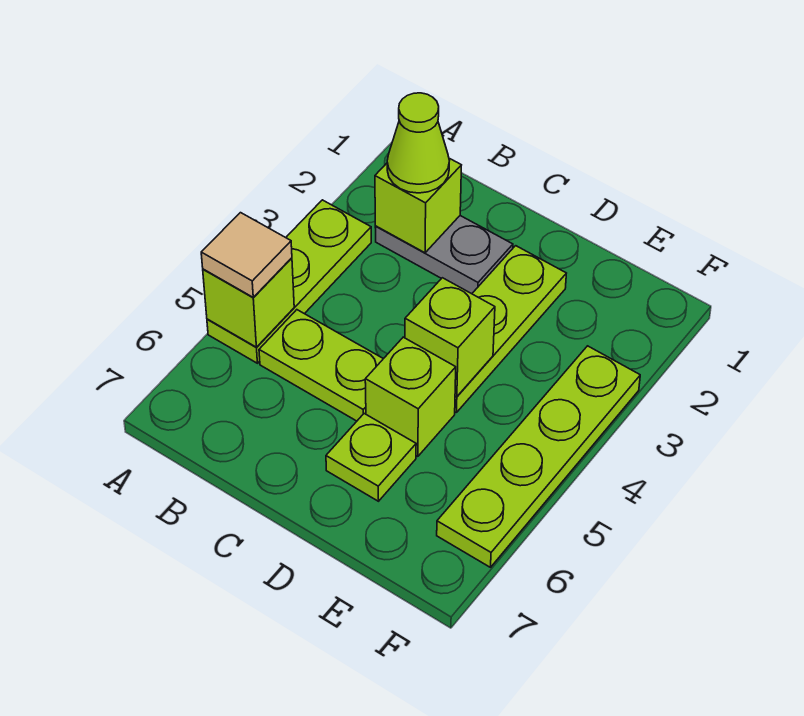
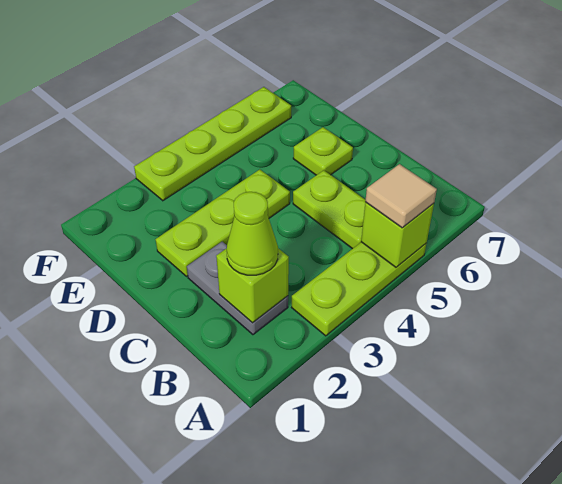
lime 1x1 brick [405,278,495,397] -> none
lime 1x1 brick [365,337,456,456] -> none

